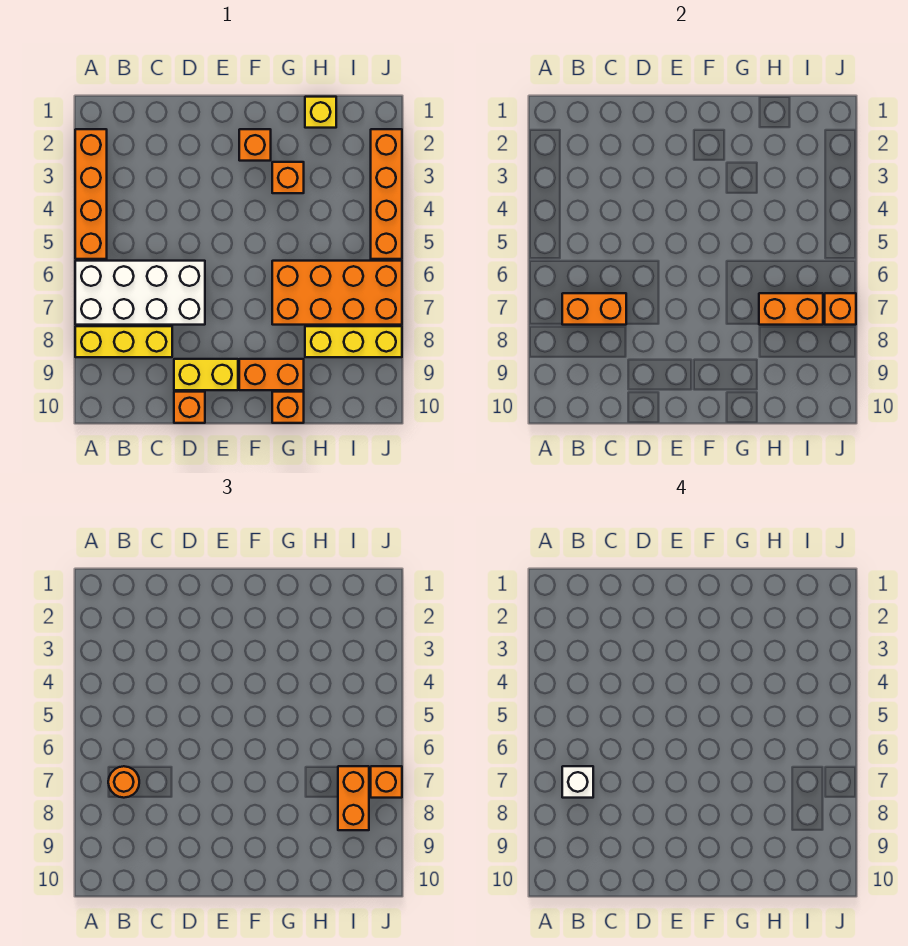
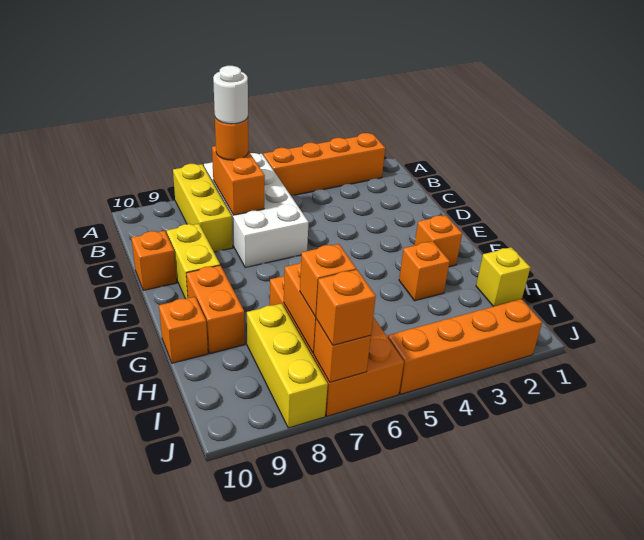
white 1x1 brick [562,766,593,798] -> white 1x1 round brick [213,66,248,124]
orange 1x2 brick [338,766,369,830] -> orange 1x1 brick [300,244,356,317]

